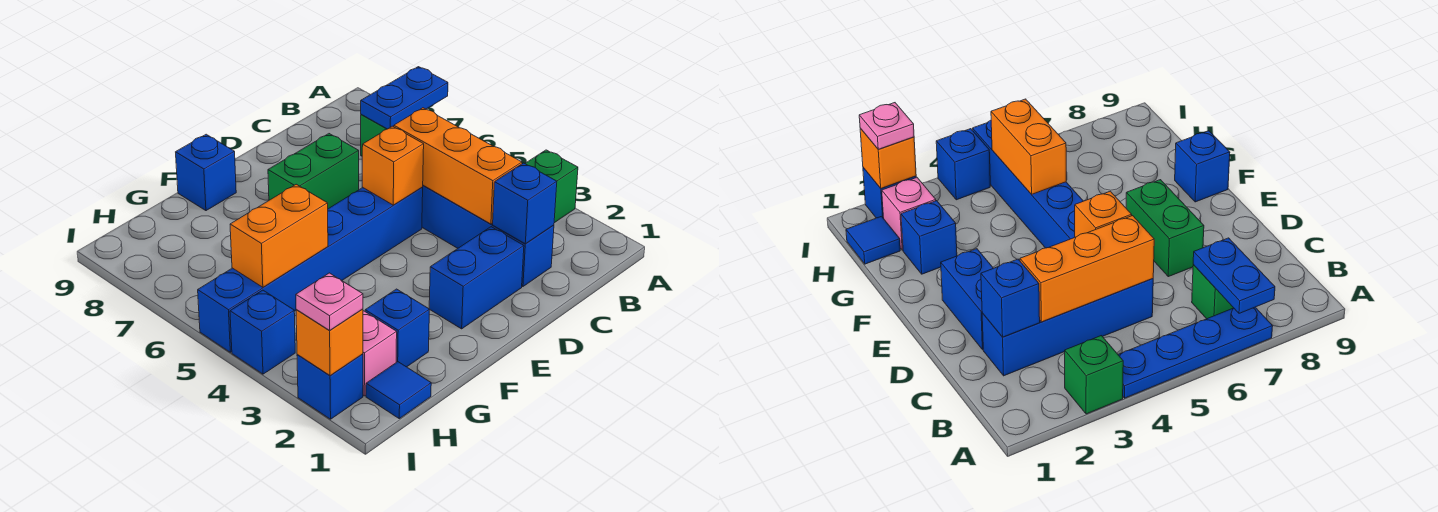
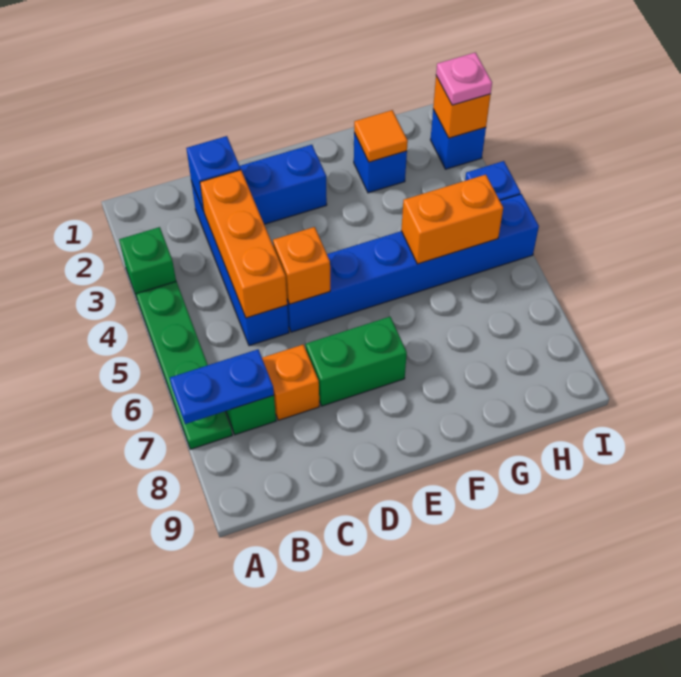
blue 1x4 plate [1118,307,1273,398] -> green 1x4 plate [136,281,232,449]
none -> orange 1x1 brick [262,345,319,420]
blue 1x1 brick [176,134,236,211] -> none
none -> orange 1x1 tile [354,110,408,162]
blue 1x1 tile [366,362,431,419] -> none
pink 1x1 brick [363,311,397,396] -> none

